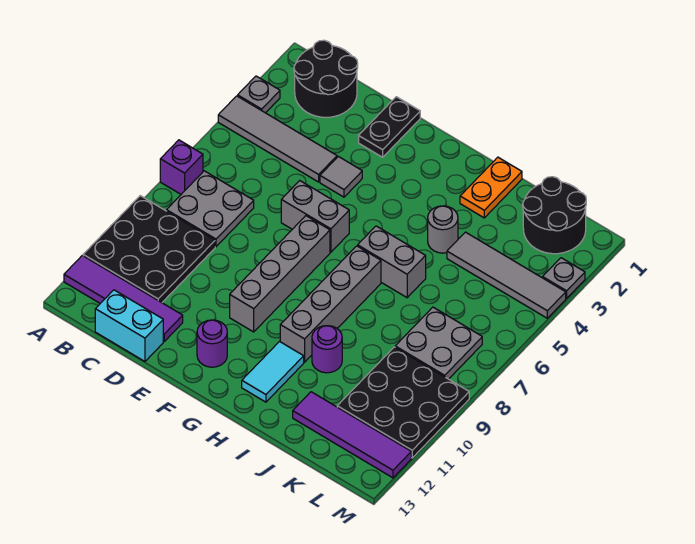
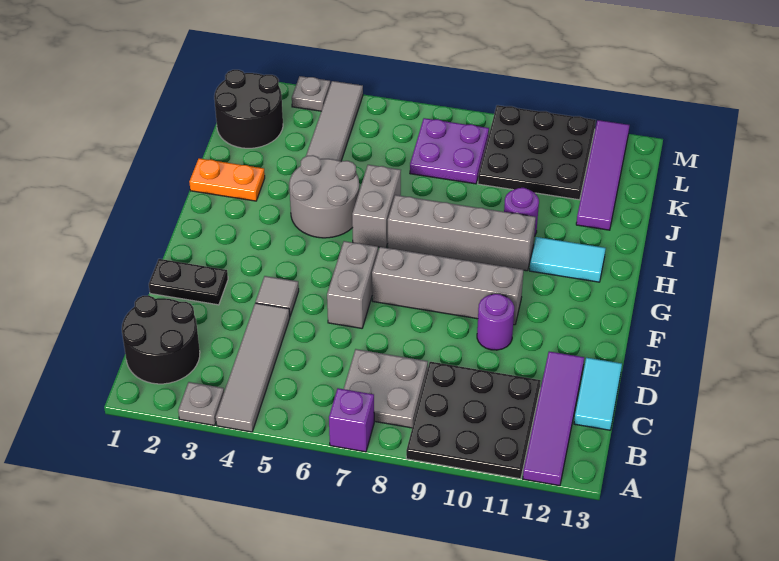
cyan 1x2 brick [95,290,163,361] -> cyan 1x2 tile [574,358,622,430]
purple 1x1 round brick [197,320,227,367] -> purple 1x1 round brick moved to [477,294,514,350]
grey 1x1 round brick [428,206,458,253] -> grey 2x2 round brick [289,155,359,238]
grey 2x2 plate [395,307,482,379] -> purple 2x2 plate [410,118,489,184]

